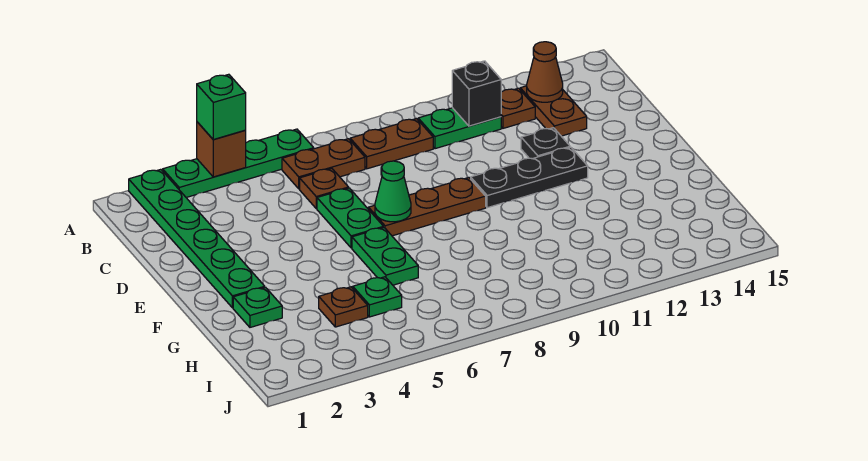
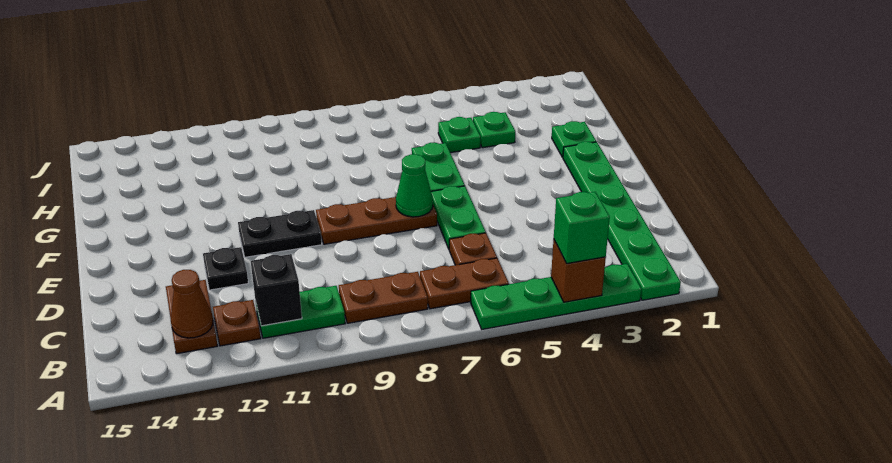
black 1x3 plate [471,147,588,208] -> black 1x2 plate [238,210,322,257]
brown 1x1 plate [319,287,368,327] -> green 1x1 plate [473,112,515,148]

